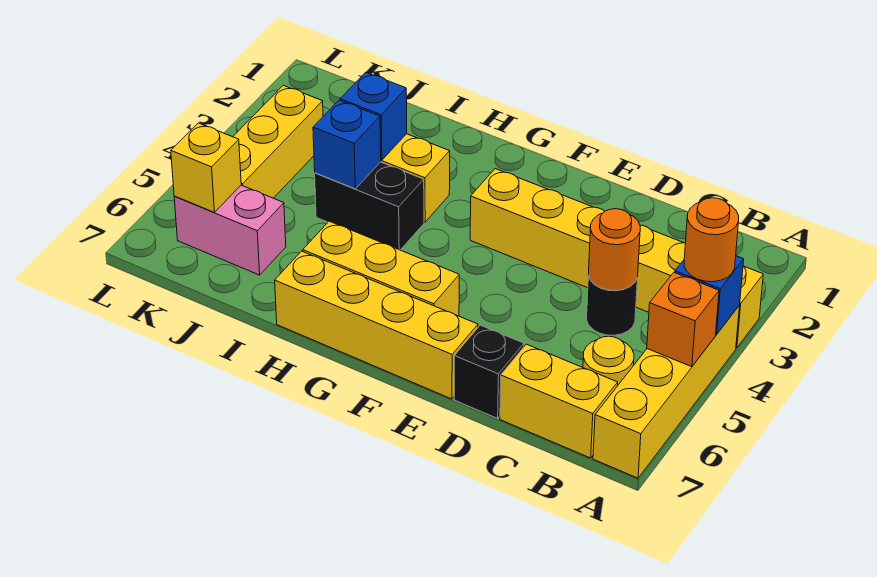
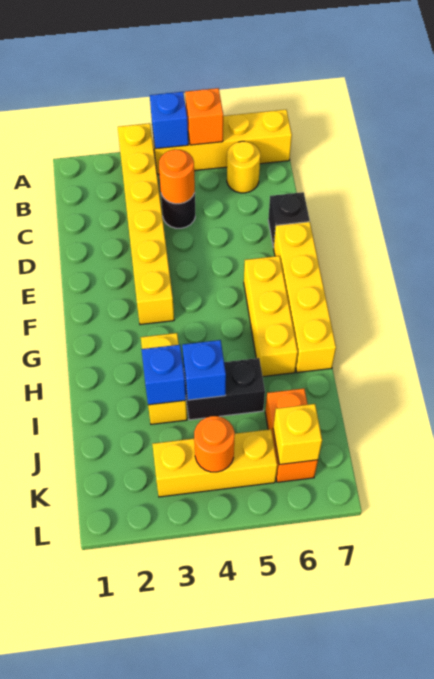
orange 1x1 round brick [684,198,739,282] -> orange 1x1 round brick moved to [194,416,235,472]
yellow 1x2 brick [500,344,618,458] -> none
black 1x2 brick [315,162,424,250] -> black 1x2 brick turned to [184,358,265,420]
pink 1x2 brick [174,185,286,275] -> orange 1x2 brick [265,388,318,482]

